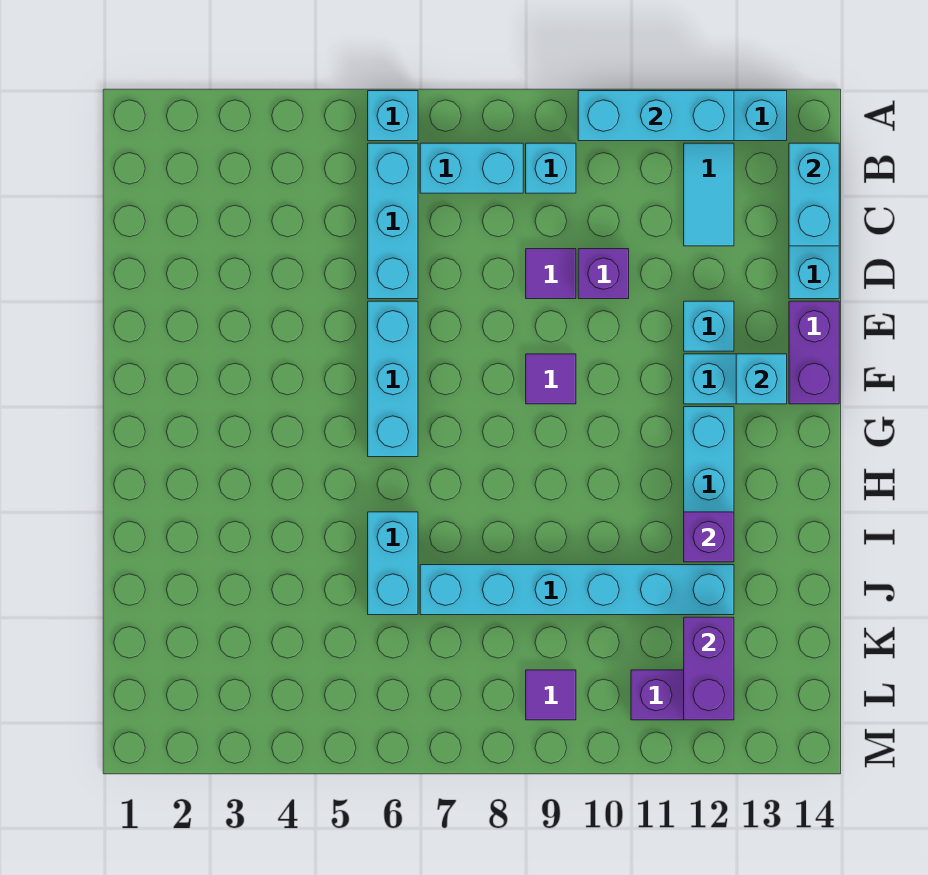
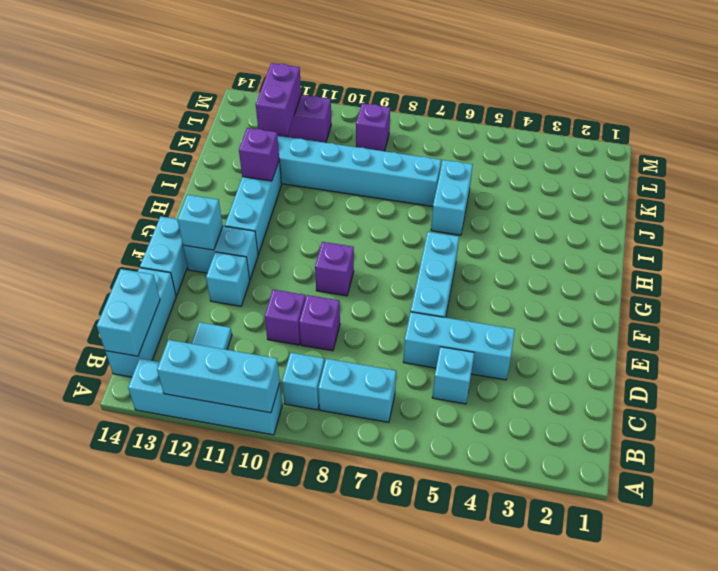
cyan 1x1 brick [368,91,418,141] -> cyan 1x1 brick moved to [432,347,474,404]
cyan 1x3 brick [368,143,418,299] -> cyan 1x3 brick turned to [403,312,515,380]
purple 1x1 tile [526,249,576,299] -> purple 1x1 brick [299,295,340,351]
purple 1x2 brick [789,301,839,404] -> cyan 1x2 brick [140,216,187,296]
purple 1x1 tile [526,354,576,404] -> purple 1x1 brick [315,242,354,296]
purple 1x1 tile [526,670,576,720] -> purple 1x1 brick [356,103,390,151]

